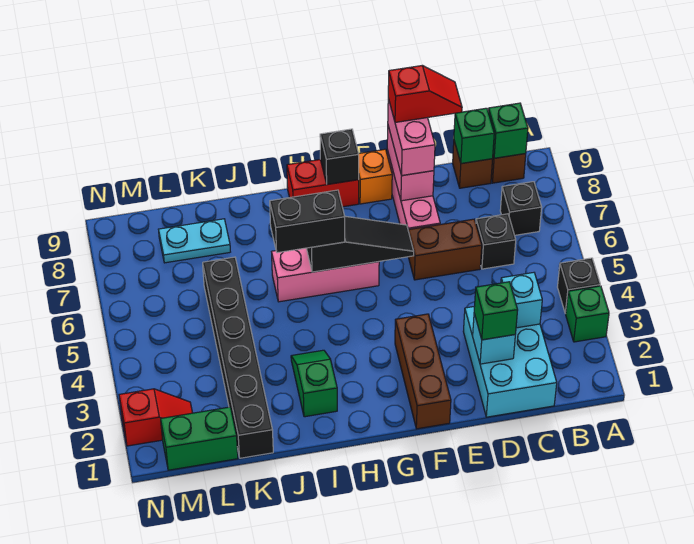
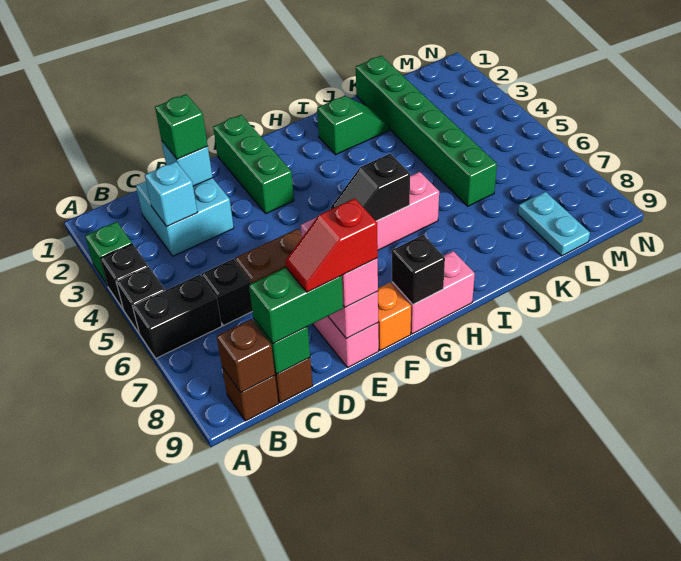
black 1x1 brick [500,182,542,235] -> black 1x1 brick moved to [116,267,165,333]
green 1x1 brick [488,103,528,158] -> brown 1x1 brick [217,319,275,392]
cyan 2x3 brick [463,307,557,417] -> cyan 2x2 brick [136,178,234,256]
brown 1x3 brick [395,314,451,429] -> green 1x3 brick [213,115,294,214]
black 1x3 slope [306,216,414,272] -> black 1x2 slope [331,154,410,221]
red 1x2 brick [287,159,359,207] -> pink 1x2 brick [392,251,475,334]
black 1x2 brick [270,190,345,253] -> black 1x2 brick moved to [133,275,222,358]
green 1x2 slope [291,350,337,417] -> green 1x2 slope turned to [317,96,389,155]
black 1x6 brick [203,257,273,458] -> green 1x6 brick [356,56,497,206]
cyan 1x2 plate [158,219,230,263] -> cyan 1x2 plate turned to [518,192,590,256]
green 1x2 brick [161,407,238,470] -> green 1x2 brick moved to [249,267,343,344]
red 1x2 slope [119,389,192,446] -> none

